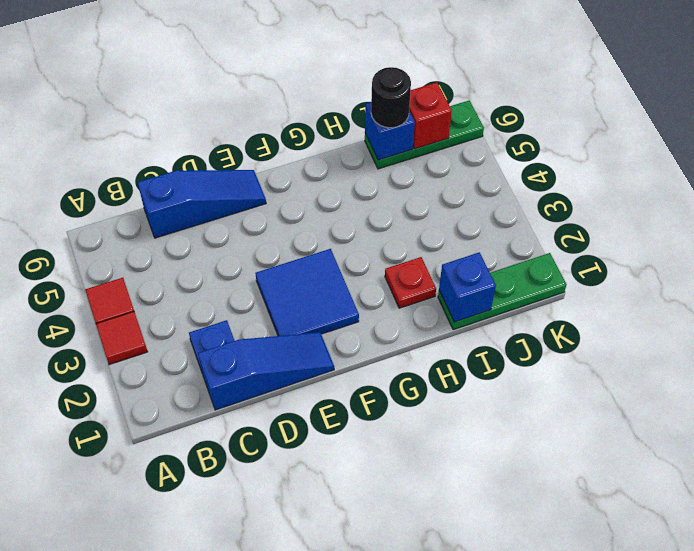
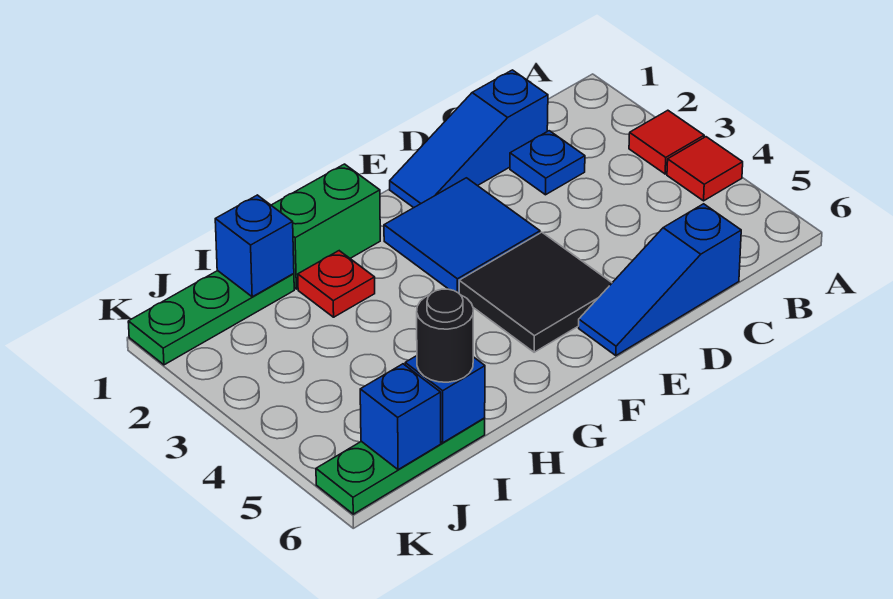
none -> black 2x2 tile [459,232,612,352]
none -> green 1x2 brick [271,164,380,289]
red 1x1 brick [409,82,452,149] -> blue 1x1 brick [360,364,441,470]

